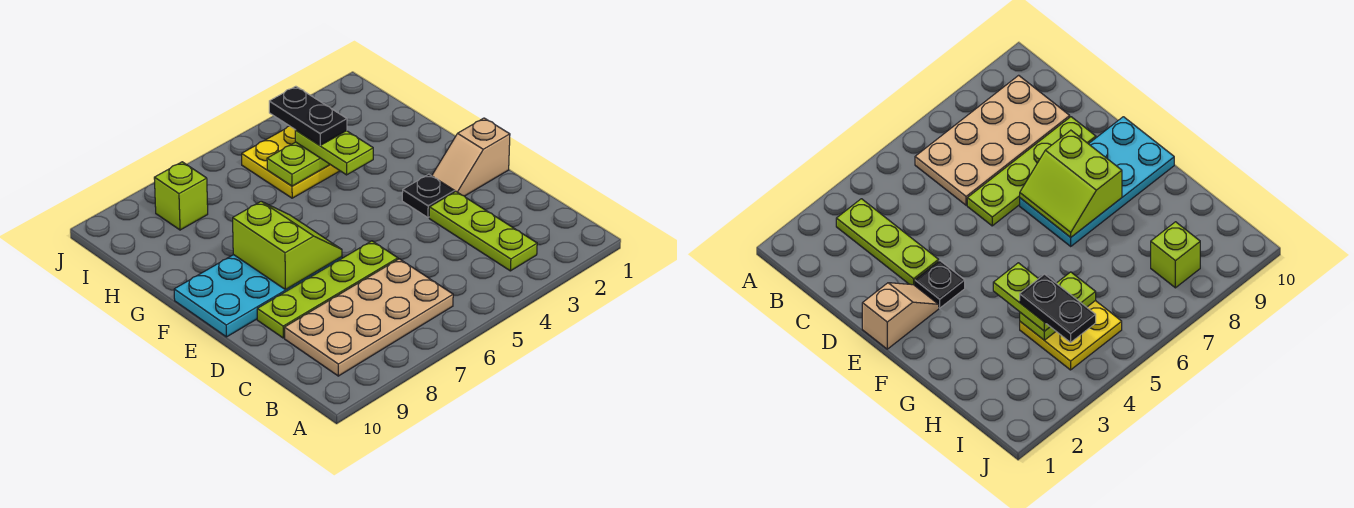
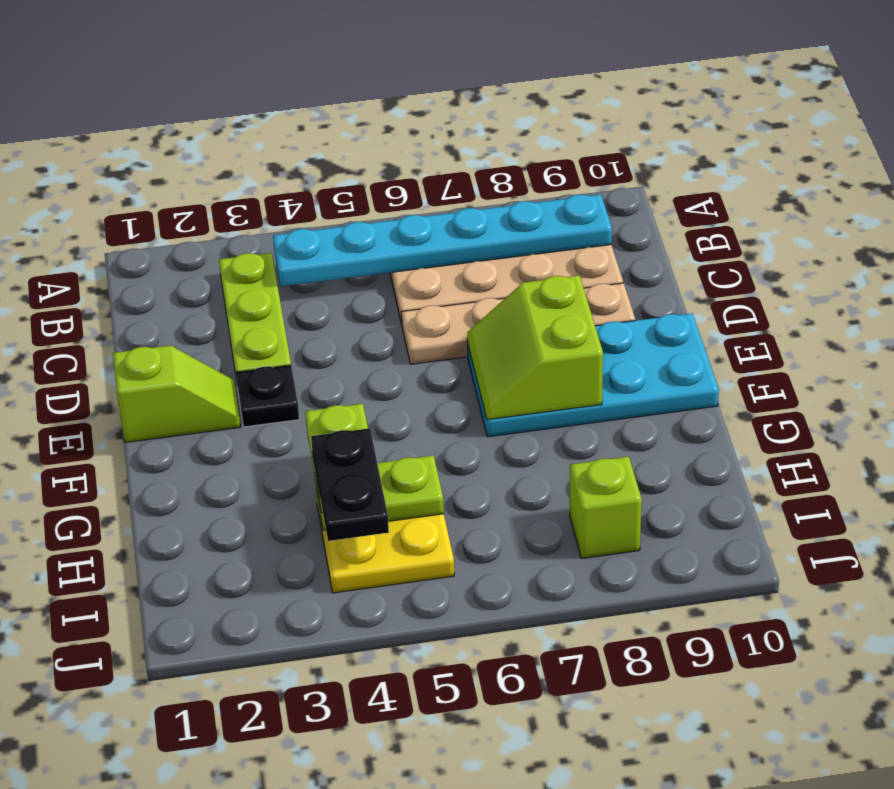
none -> cyan 1x6 plate [273,195,612,286]
lime 1x4 plate [257,241,398,338] -> tan 1x4 plate [401,283,635,364]
tan 1x2 slope [432,118,510,196] -> lime 1x2 slope [113,345,240,443]

